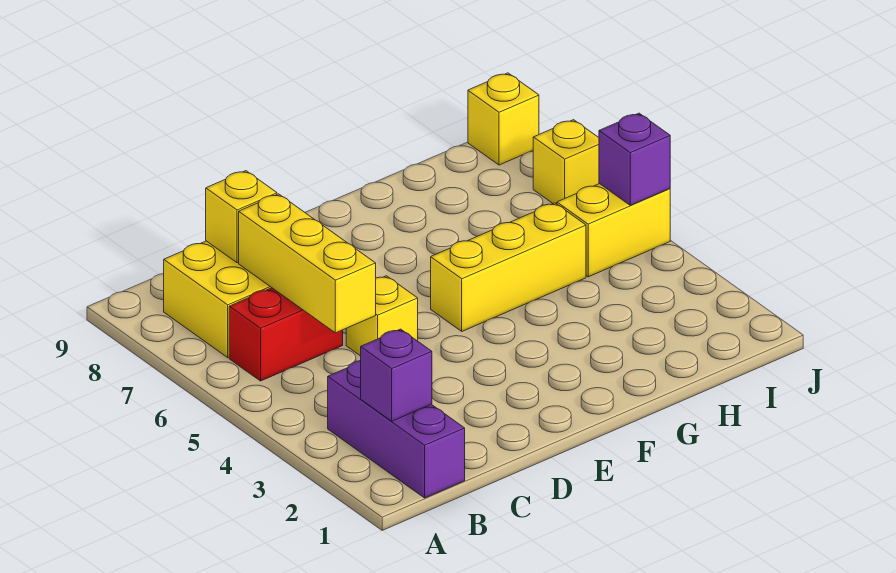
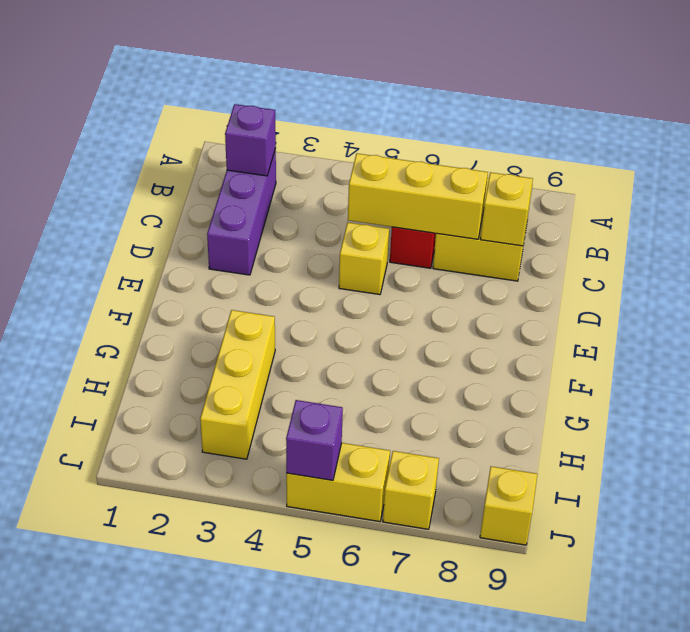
purple 1x3 brick [328,361,465,498] -> purple 1x3 brick turned to [207,148,276,275]
yellow 1x3 brick [431,203,586,331] -> yellow 1x3 brick moved to [200,310,275,459]
yellow 1x2 brick [557,184,670,277] -> yellow 1x2 brick turned to [286,443,390,522]

